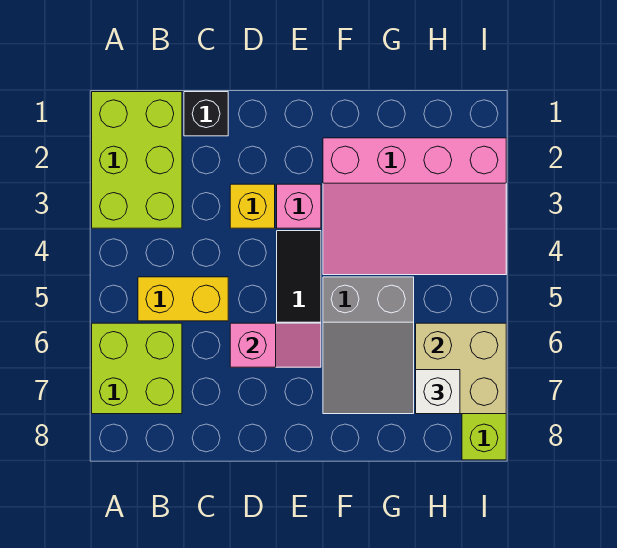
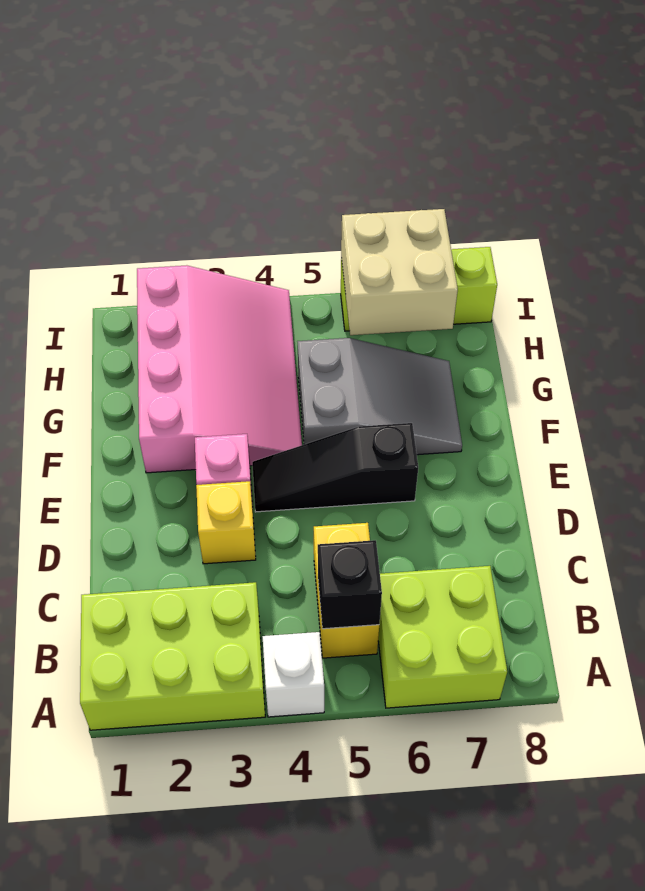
black 1x1 brick [184,92,228,136] -> black 1x1 brick moved to [318,540,382,629]
pink 1x2 slope [230,323,321,367] -> none
white 1x1 brick [416,370,460,414] -> white 1x1 brick moved to [263,632,324,717]

